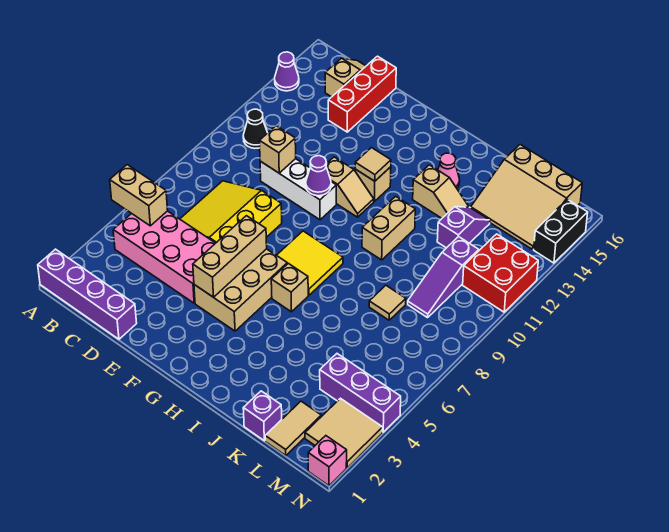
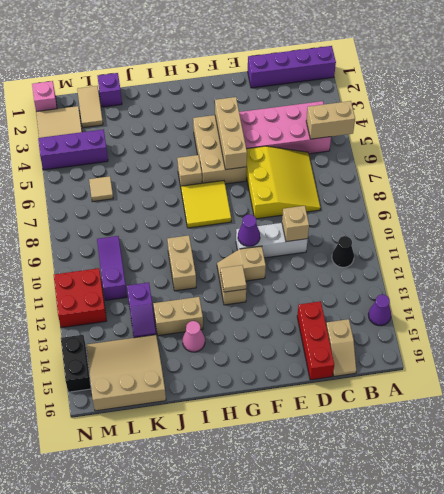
tan 1x2 slope [413,165,469,218] -> tan 1x2 brick [153,297,203,336]
tan 1x1 tile [369,285,406,320] -> tan 1x1 tile moved to [89,176,113,202]

